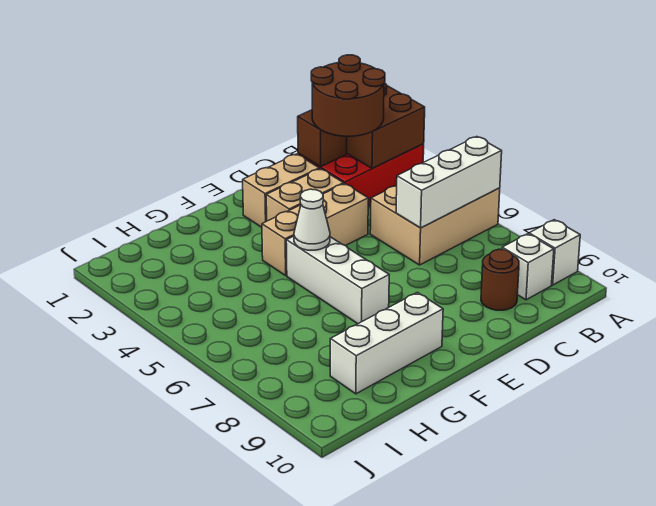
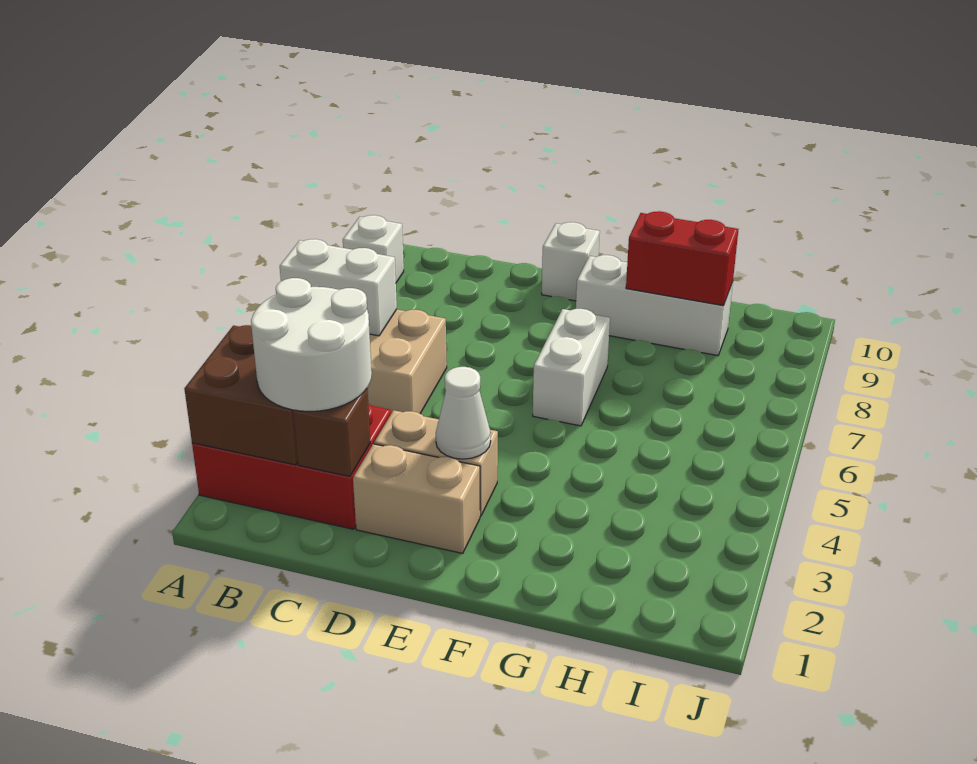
white 1x3 brick [396,137,502,228] -> white 1x2 brick [280,239,397,336]
brown 2x2 round brick [311,55,385,136] -> white 2x2 round brick [251,278,372,411]
white 1x1 brick [502,234,554,300] -> white 1x1 brick moved to [542,222,600,301]
brown 1x1 round brick [481,249,519,310] -> none
tan 1x3 brick [262,184,368,275] -> none
white 1x3 brick [286,236,389,324] -> white 1x2 brick [533,309,610,426]
white 1x1 cone [294,189,330,250] -> white 1x1 cone moved to [436,367,491,459]
none -> red 1x2 brick [626,211,738,306]

